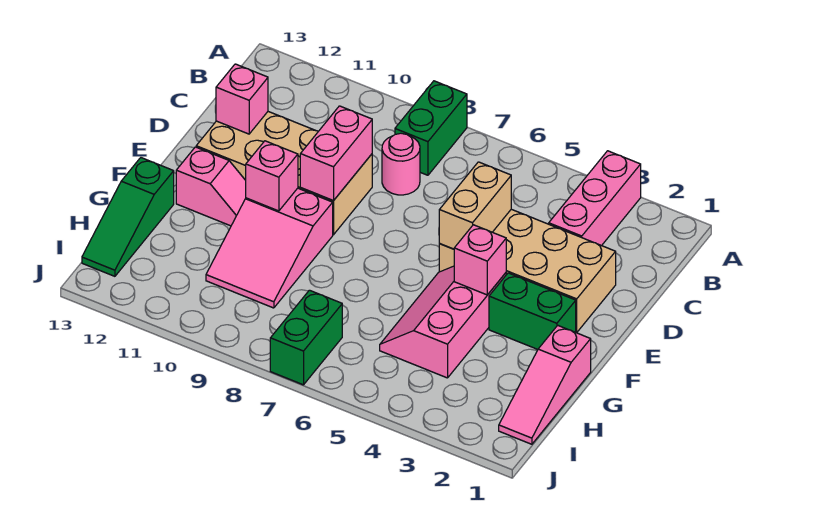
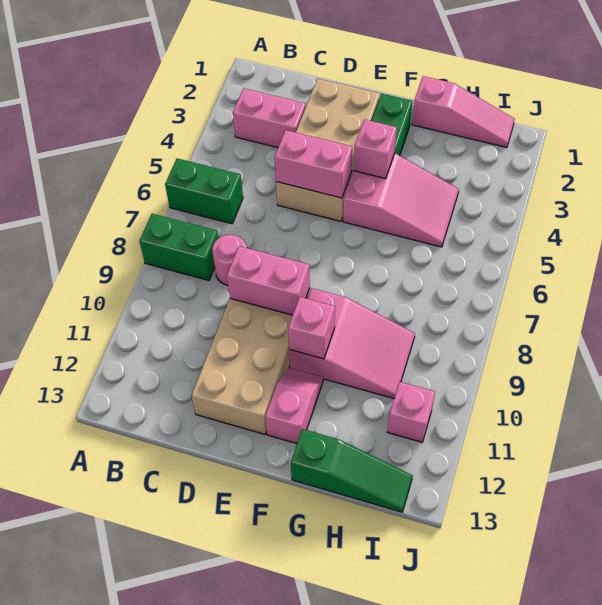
pink 1x3 brick [549,151,641,246] -> pink 1x2 brick [233,88,306,148]
tan 1x2 brick [439,162,511,249] -> pink 1x2 brick [275,130,352,198]
pink 1x1 brick [216,64,268,134] -> pink 1x1 brick moved to [388,382,435,442]
pink 2x3 slope [380,266,506,378] -> pink 2x3 slope turned to [343,153,459,247]
green 1x2 brick [270,290,342,385] -> green 1x2 brick moved to [165,158,243,224]

